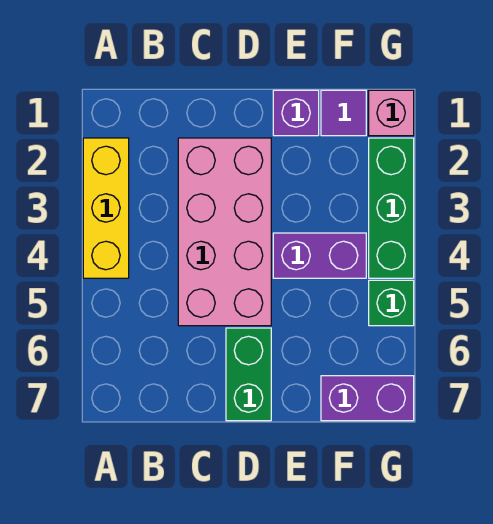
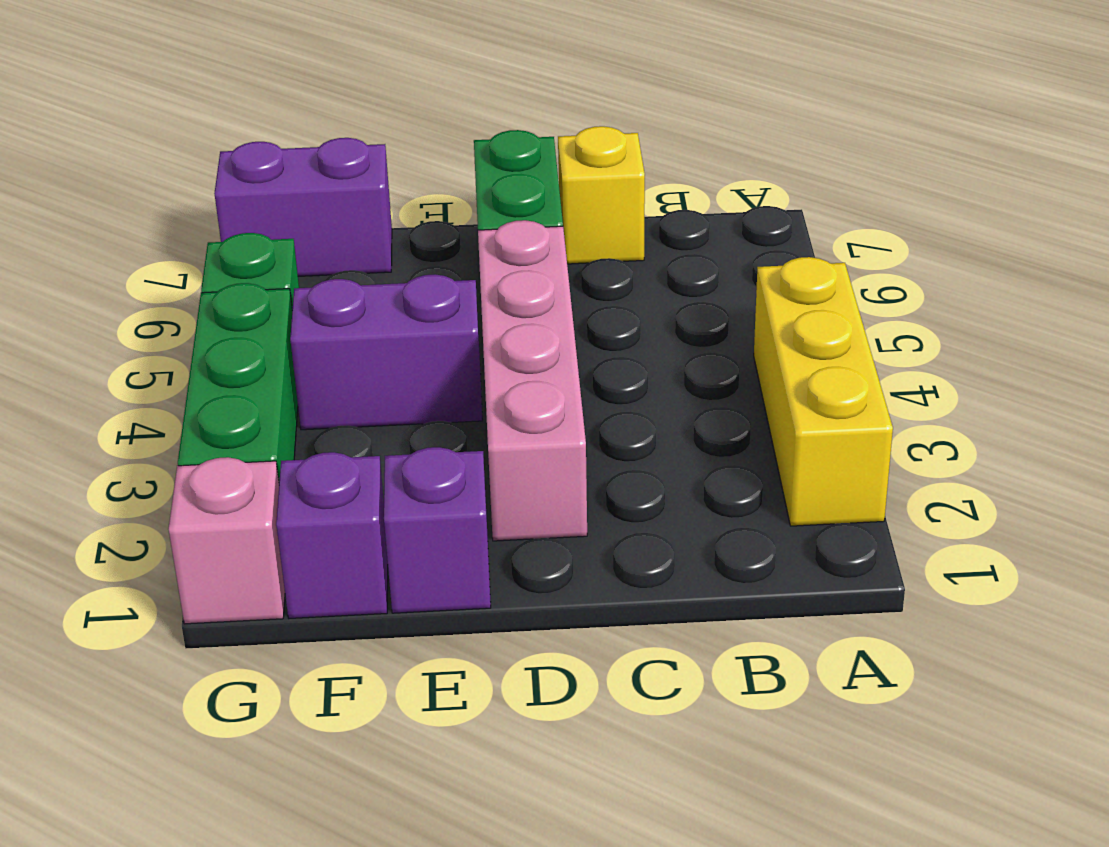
pink 2x4 brick [178,138,271,326] -> pink 1x4 brick [478,220,587,541]
none -> yellow 1x1 brick [558,126,645,264]
purple 1x1 tile [321,90,366,136] -> purple 1x1 brick [276,452,388,618]

